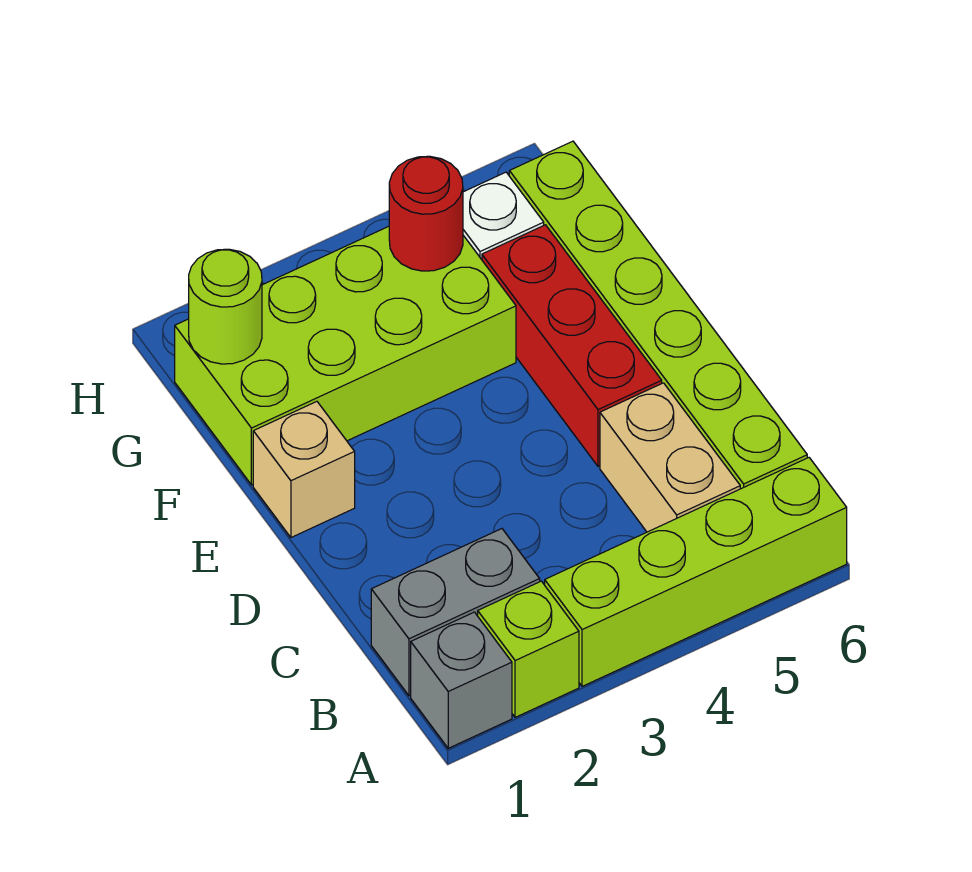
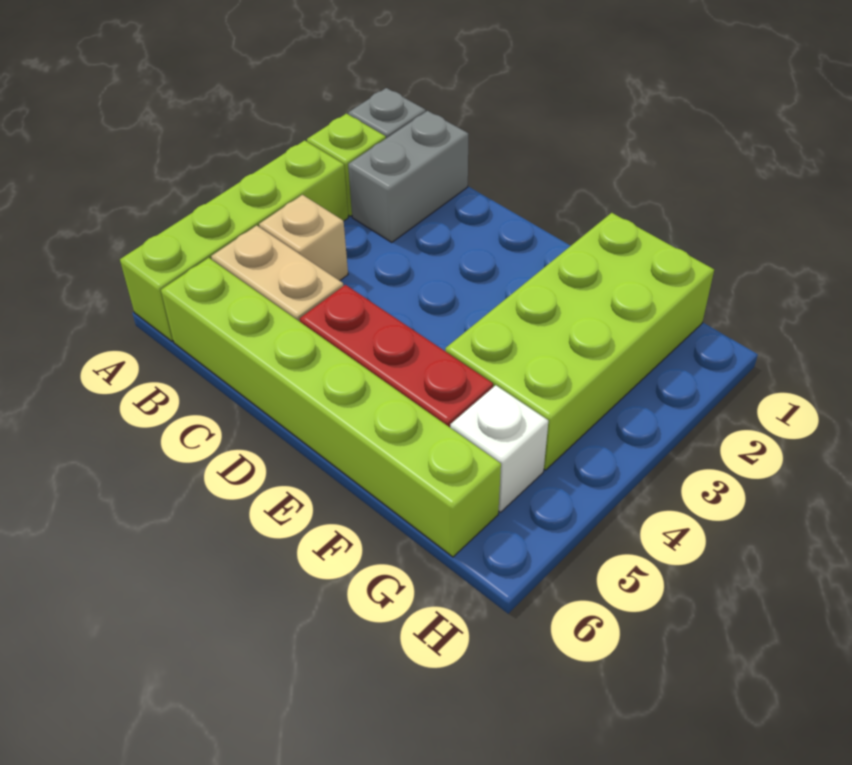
tan 1x1 brick [253,402,355,537] -> tan 1x1 brick moved to [259,195,348,281]
lime 1x1 round brick [189,249,262,364] -> none
red 1x1 round brick [389,156,463,271] -> none

